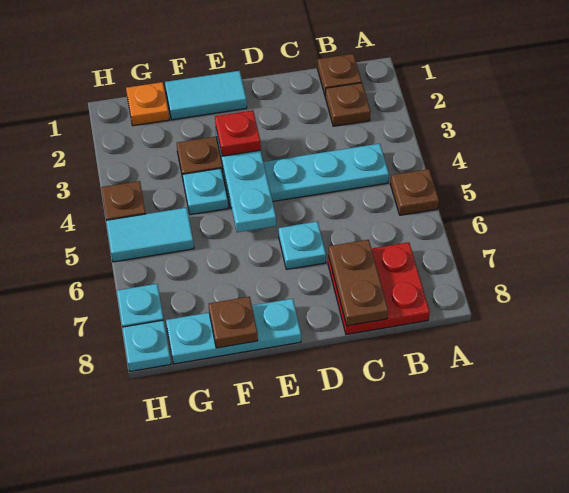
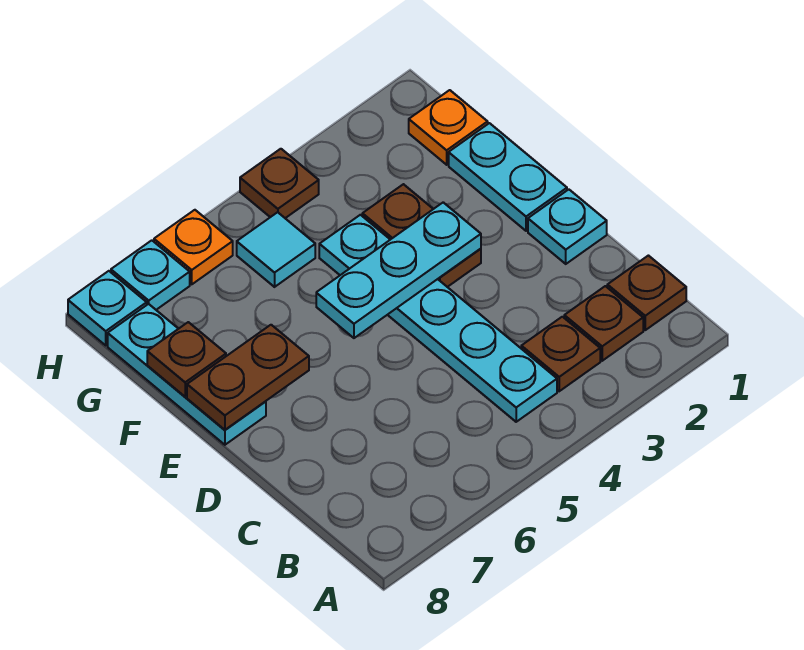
brown 1x1 plate [390,169,439,215] -> brown 1x1 plate moved to [521,317,600,391]
red 2x2 plate [328,242,430,335] -> none
brown 1x2 plate [329,240,388,326] -> brown 1x2 plate moved to [187,325,309,430]
cyan 1x1 plate [279,221,326,269] -> cyan 1x1 plate moved to [528,189,607,264]
cyan 1x2 tile [165,71,247,120] -> cyan 1x2 plate [449,123,567,231]
red 1x1 plate [215,110,261,156] -> none
cyan 1x2 tile [106,208,194,262] -> cyan 1x1 tile [237,212,315,287]
none -> orange 1x1 plate [154,210,233,284]

